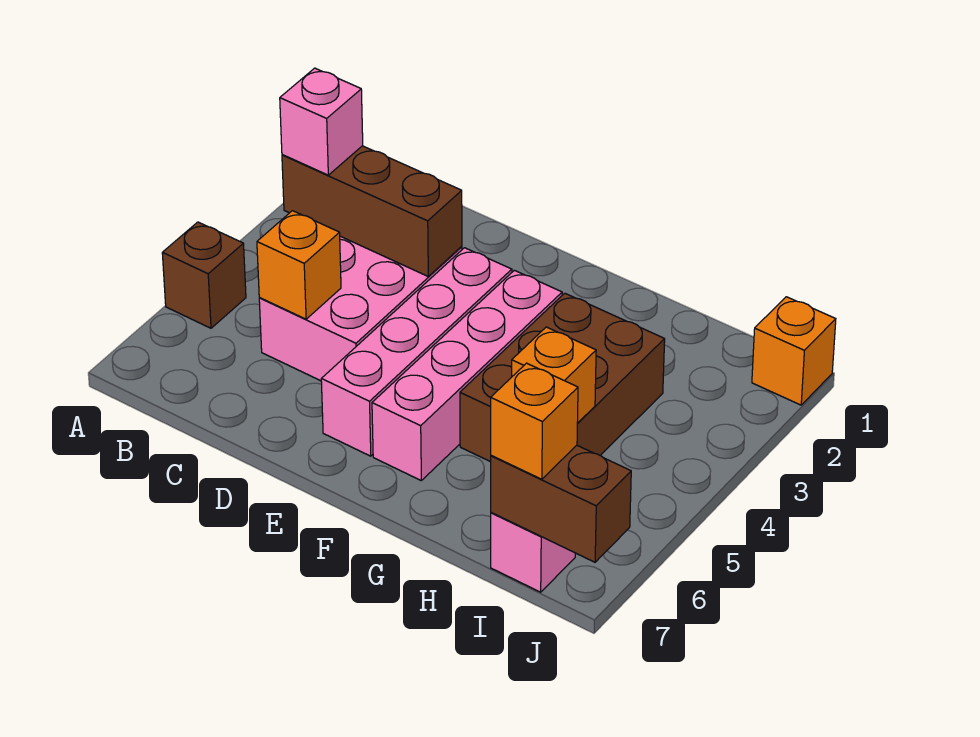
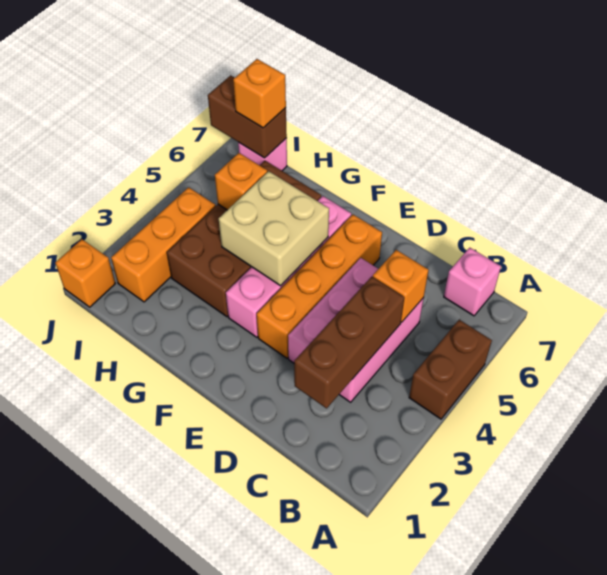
brown 1x1 brick [162,222,246,328] -> brown 1x2 brick [409,320,492,419]
brown 1x3 brick [282,146,462,276] -> brown 1x3 brick turned to [294,277,404,408]
pink 1x1 brick [280,68,363,175] -> pink 1x1 brick moved to [444,248,501,316]
pink 1x4 brick [321,248,512,456] -> orange 1x4 brick [257,215,382,358]
none -> tan 2x2 brick [219,171,329,286]
brown 2x3 brick [460,293,665,462] -> brown 2x4 brick [167,161,321,317]
none -> orange 1x3 brick [111,187,216,302]

